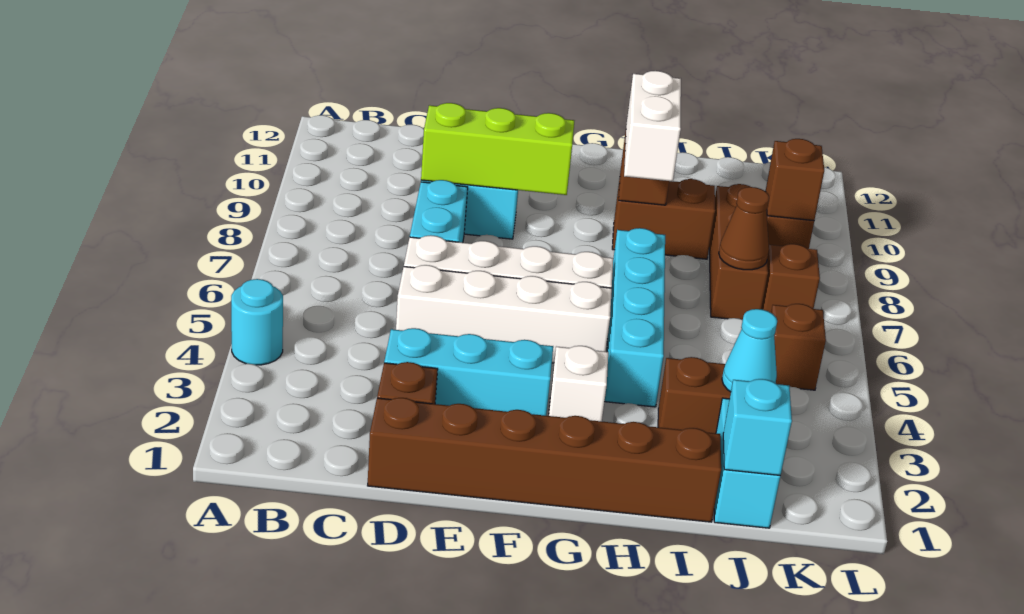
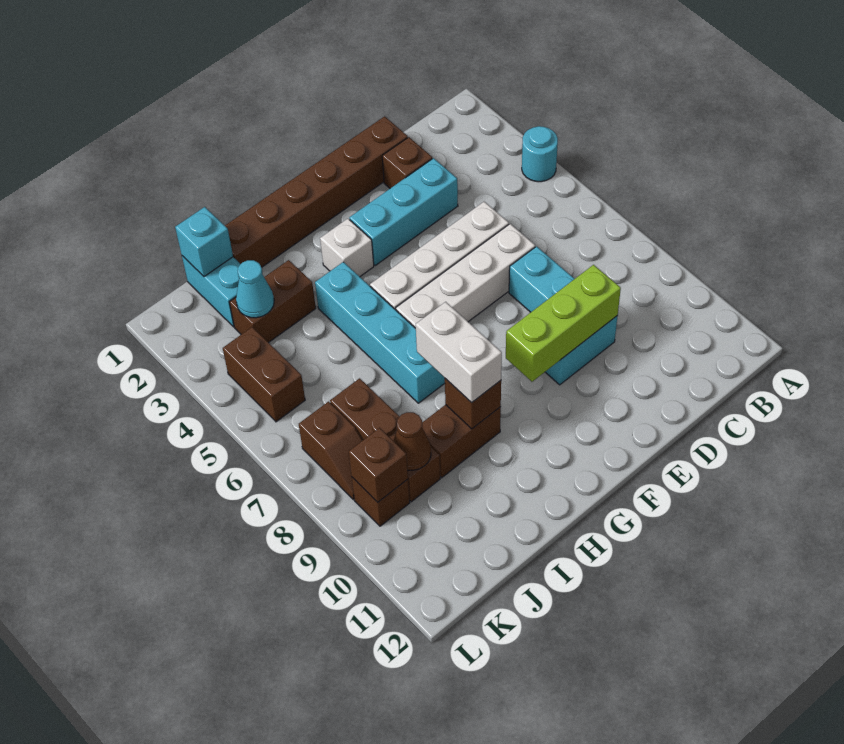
brown 1x1 cone [719,187,769,270] -> brown 1x1 cone moved to [393,412,431,470]
brown 1x1 brick [771,304,826,390] -> brown 1x2 brick [223,327,305,422]

